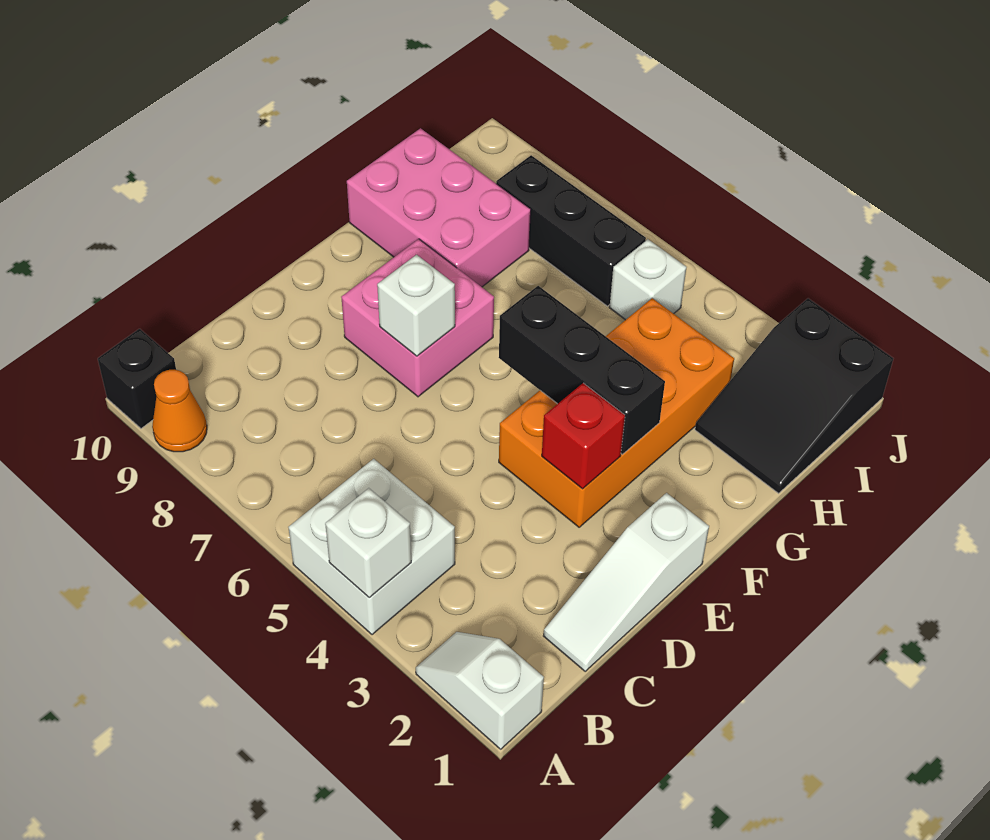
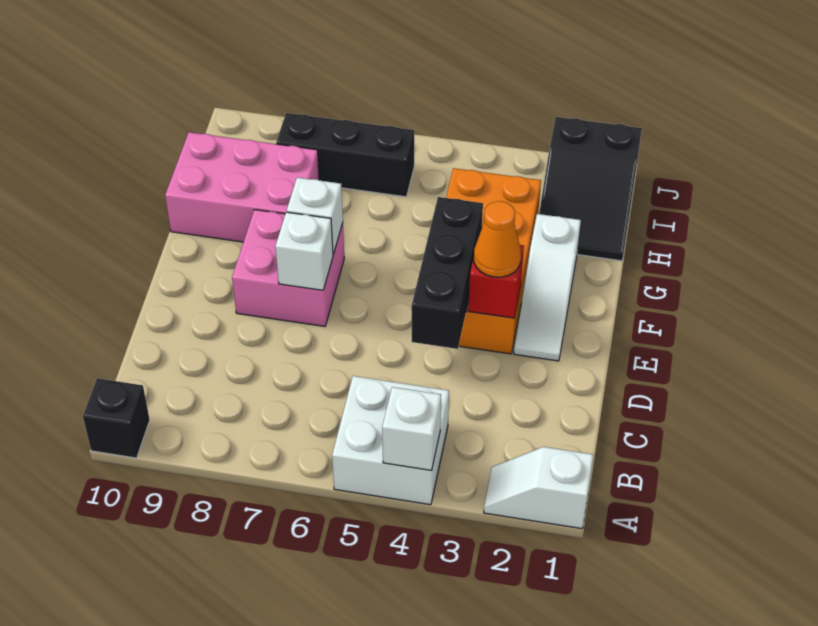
orange 1x1 cone [152,370,207,452] -> orange 1x1 cone moved to [474,201,521,277]
white 1x3 slope [544,493,709,671] -> white 1x3 slope moved to [514,214,581,361]
black 1x3 brick [499,286,665,454] -> black 1x3 brick turned to [412,197,483,349]
white 1x1 brick [609,239,687,320] -> white 1x1 brick moved to [287,177,343,255]

